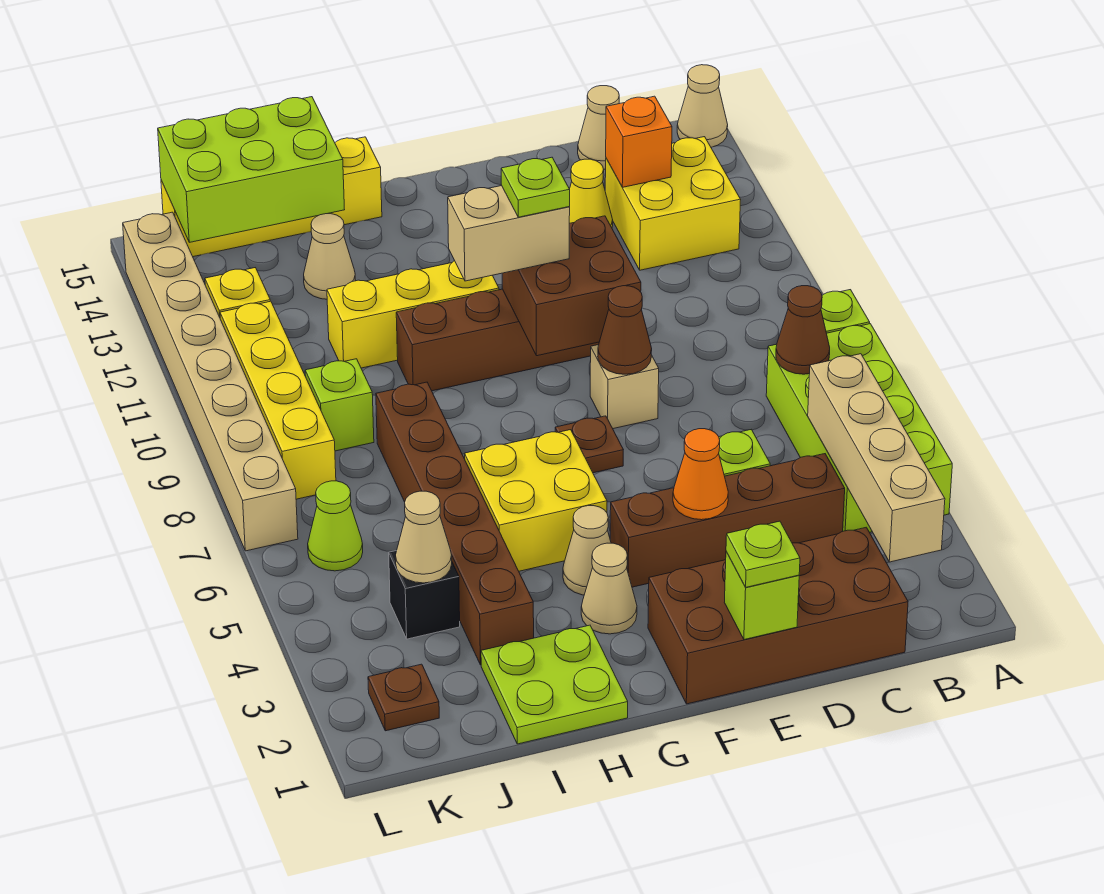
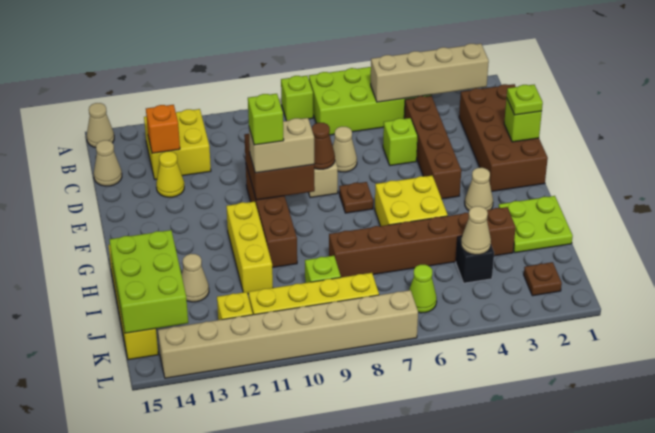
brown 1x1 cone [776,286,830,374] -> none
orange 1x1 cone [673,429,728,520] -> none
tan 1x2 brick [448,186,570,281] -> tan 1x2 brick turned to [249,118,314,173]
lime 1x1 plate [501,157,570,217] -> lime 1x1 brick [248,94,284,145]
tan 1x1 cone [563,506,611,595] -> tan 1x1 cone moved to [333,126,357,172]

